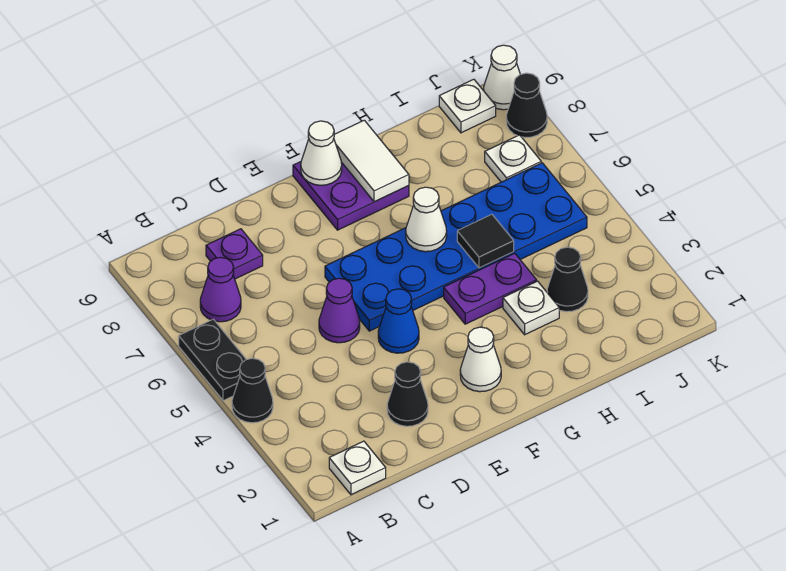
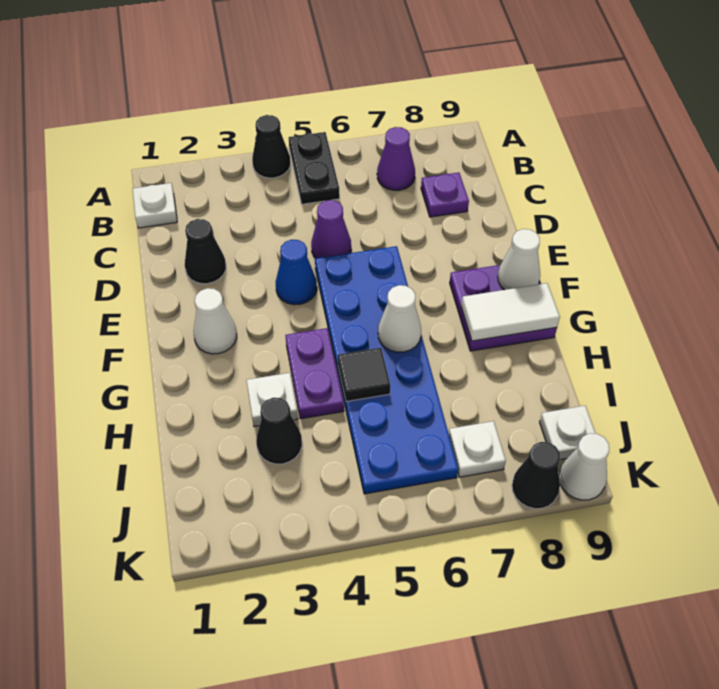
black 1x2 plate [179,319,247,401] -> black 1x2 plate turned to [288,132,340,204]

